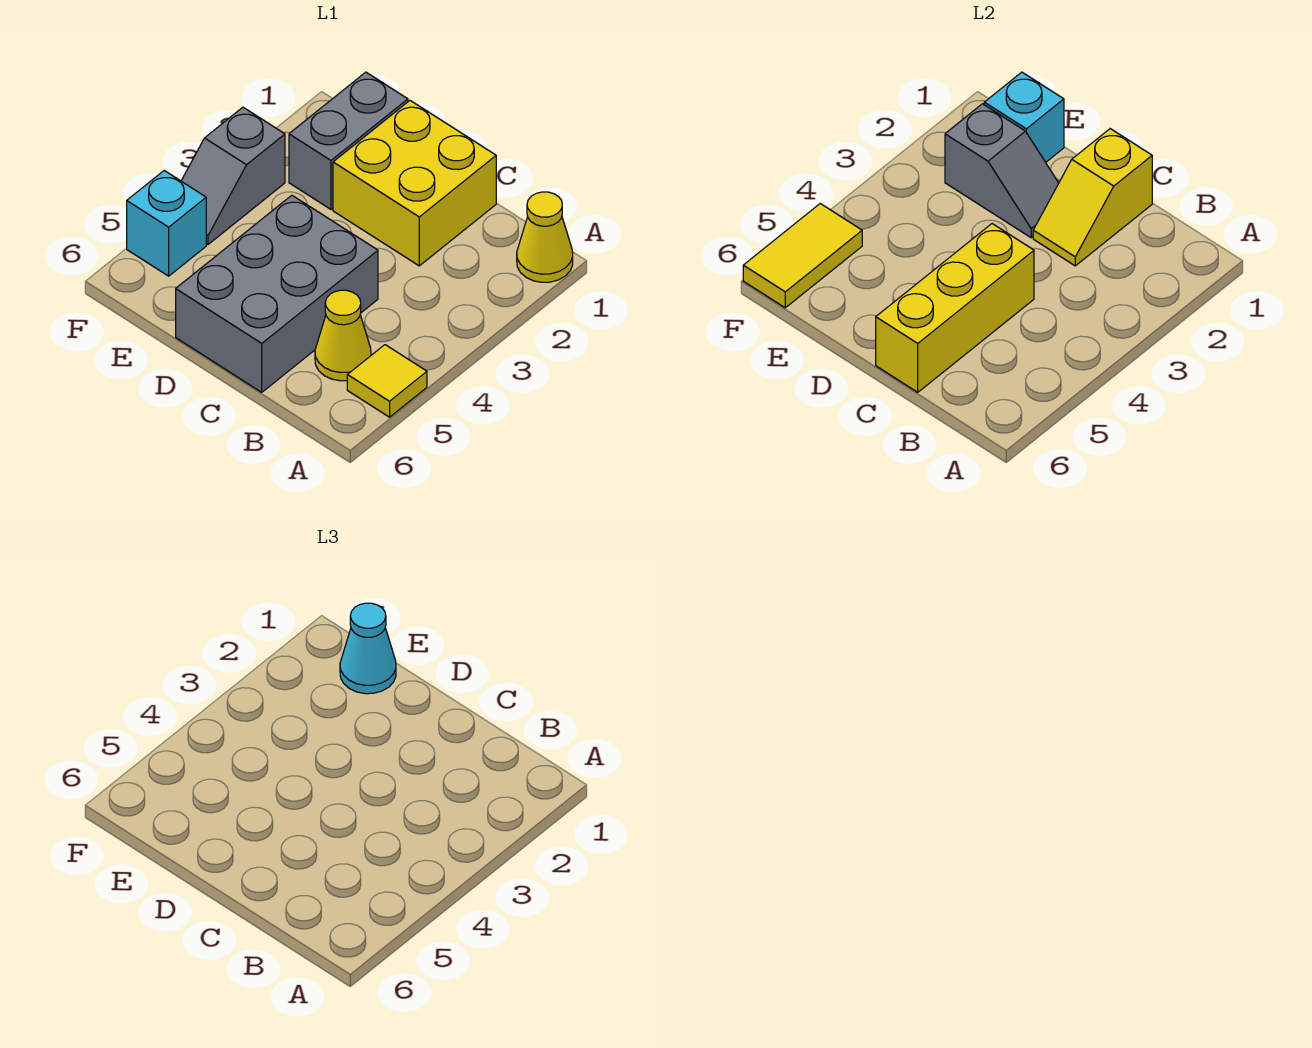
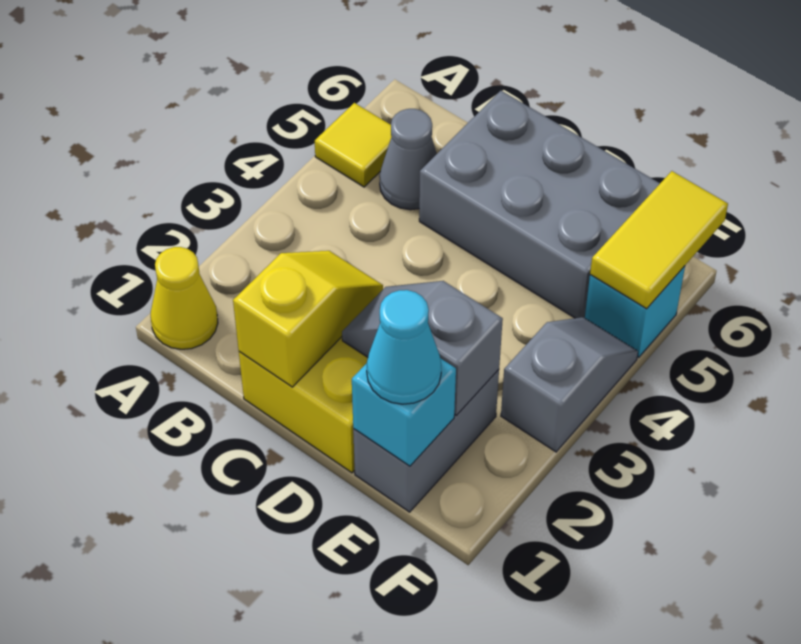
yellow 1x1 cone [315,290,371,381] -> grey 1x1 cone [379,109,437,210]
grey 2x3 brick [176,195,378,392] -> grey 2x3 brick turned to [419,91,660,318]
yellow 1x3 brick [876,224,1034,392] -> none

